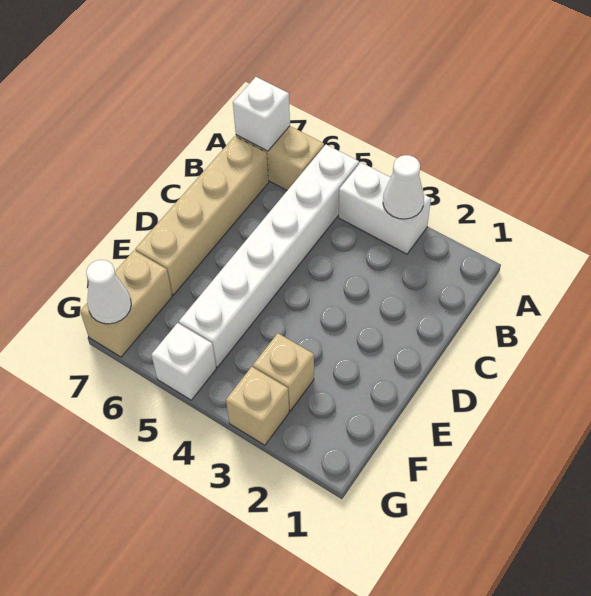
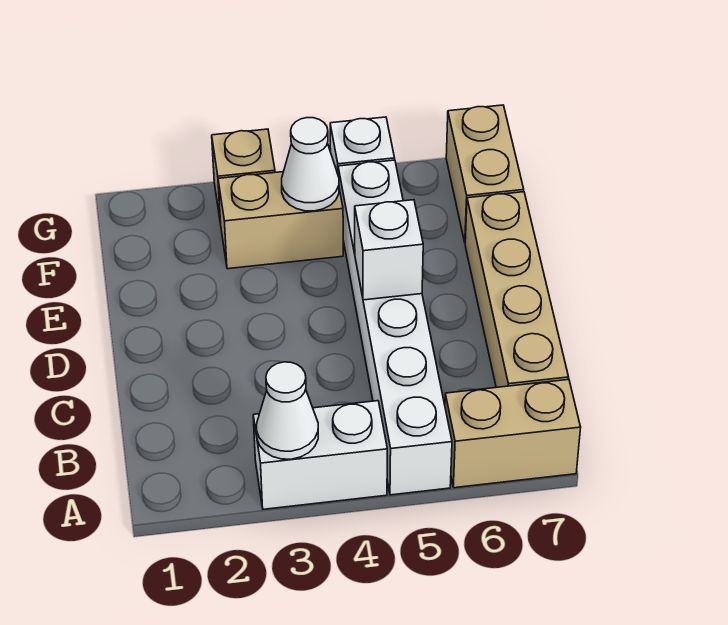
white 1x1 brick [233,77,290,151] -> white 1x1 brick moved to [355,200,423,300]
tan 1x1 brick [253,333,314,411] -> tan 1x2 brick [218,172,343,269]
white 1x1 cone [86,260,131,324] -> white 1x1 cone moved to [282,118,339,211]

